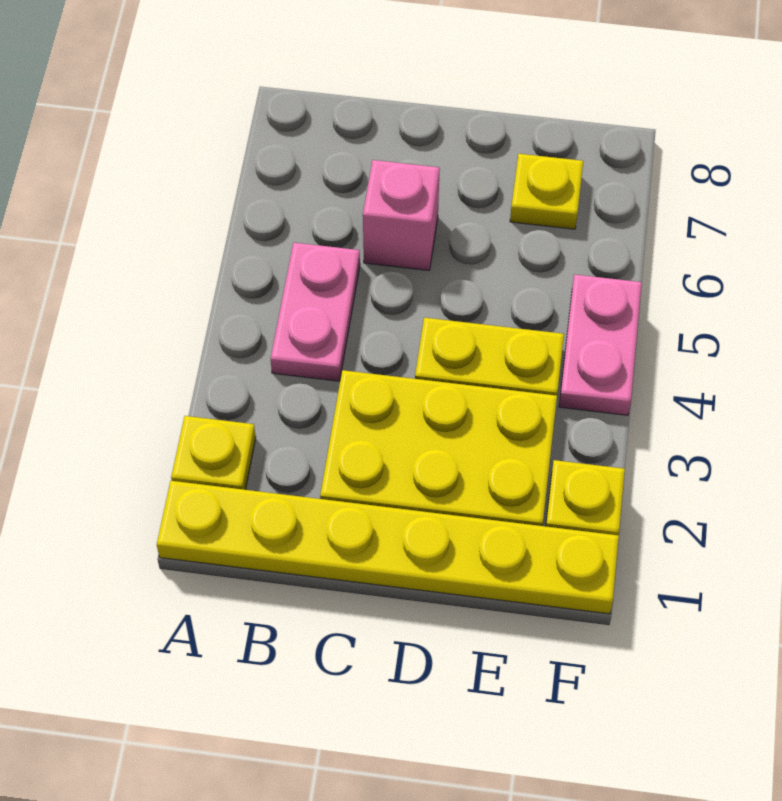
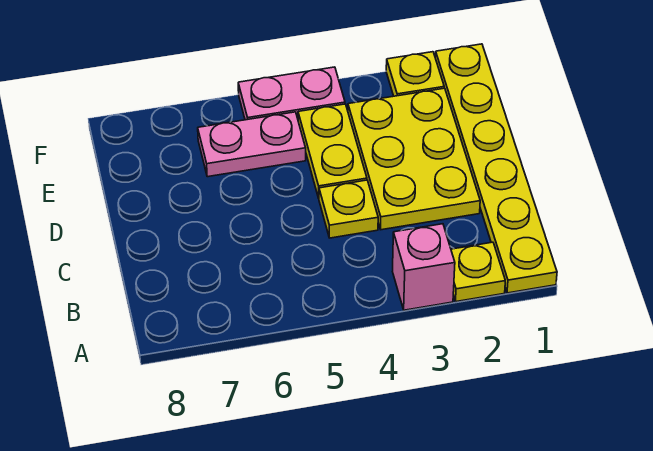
pink 1x2 plate [271,243,360,381] -> pink 1x2 plate moved to [198,112,306,177]
pink 1x1 brick [363,160,440,270] -> pink 1x1 brick moved to [393,224,455,310]
yellow 1x1 plate [510,154,583,229] -> yellow 1x1 plate moved to [319,180,378,238]

